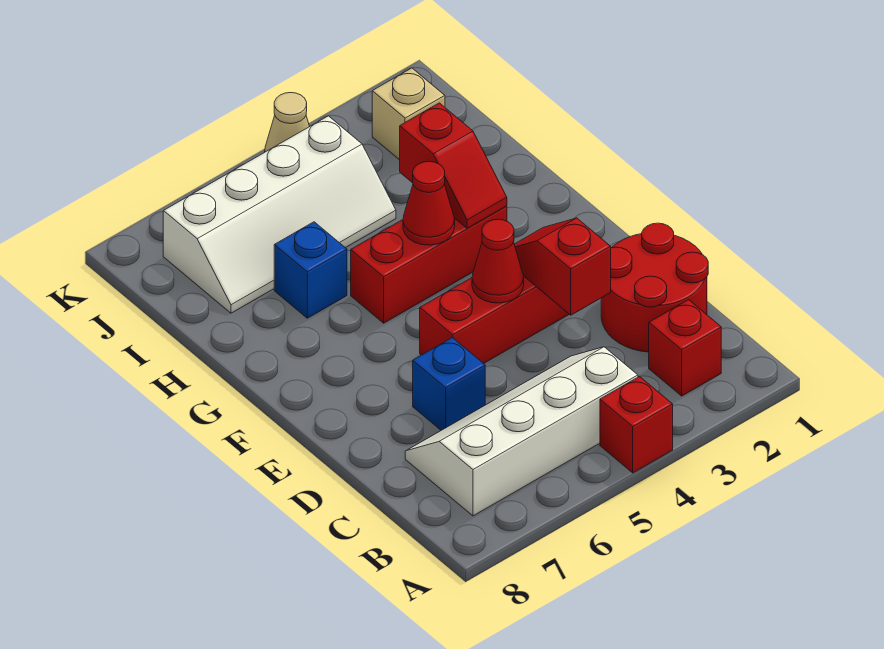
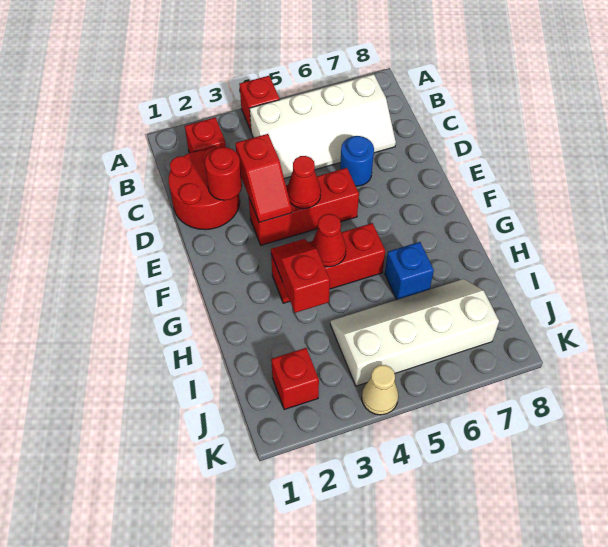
none -> red 1x1 round brick [205,147,242,200]
blue 1x1 brick [413,338,485,430] -> blue 1x1 round brick [340,136,374,186]
tan 1x1 brick [372,68,445,160] -> red 1x1 brick [271,348,319,410]

